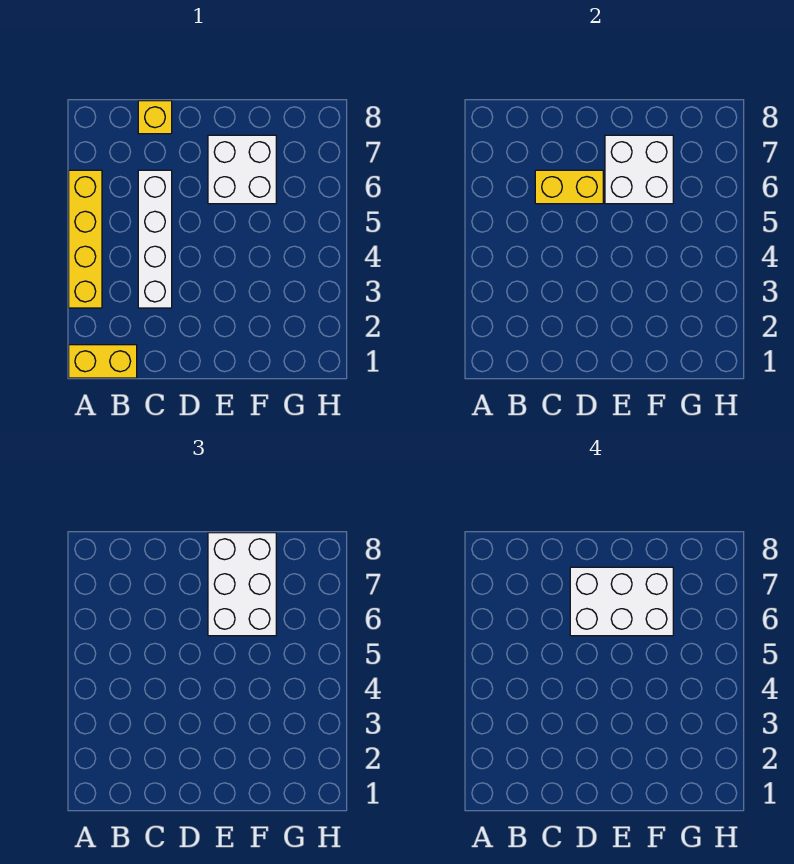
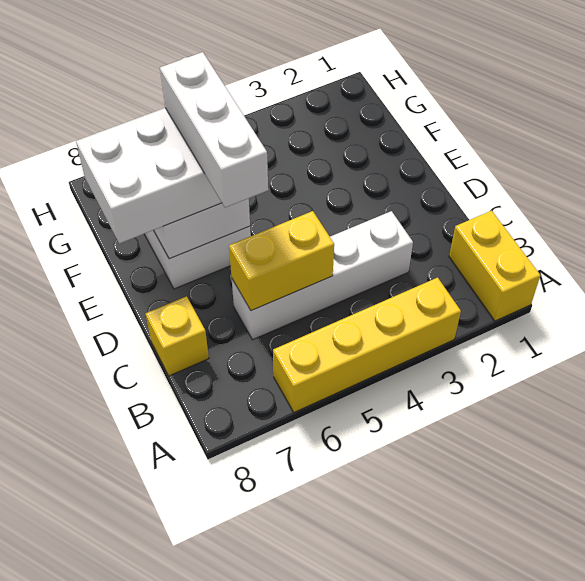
yellow 1x2 brick [535,170,603,204] -> yellow 1x2 brick turned to [229,211,334,311]
white 2x3 brick [570,567,673,636] -> white 1x3 brick [160,52,268,208]

